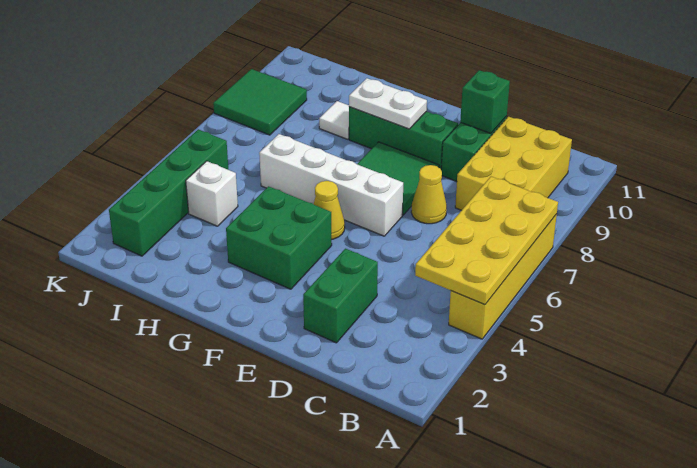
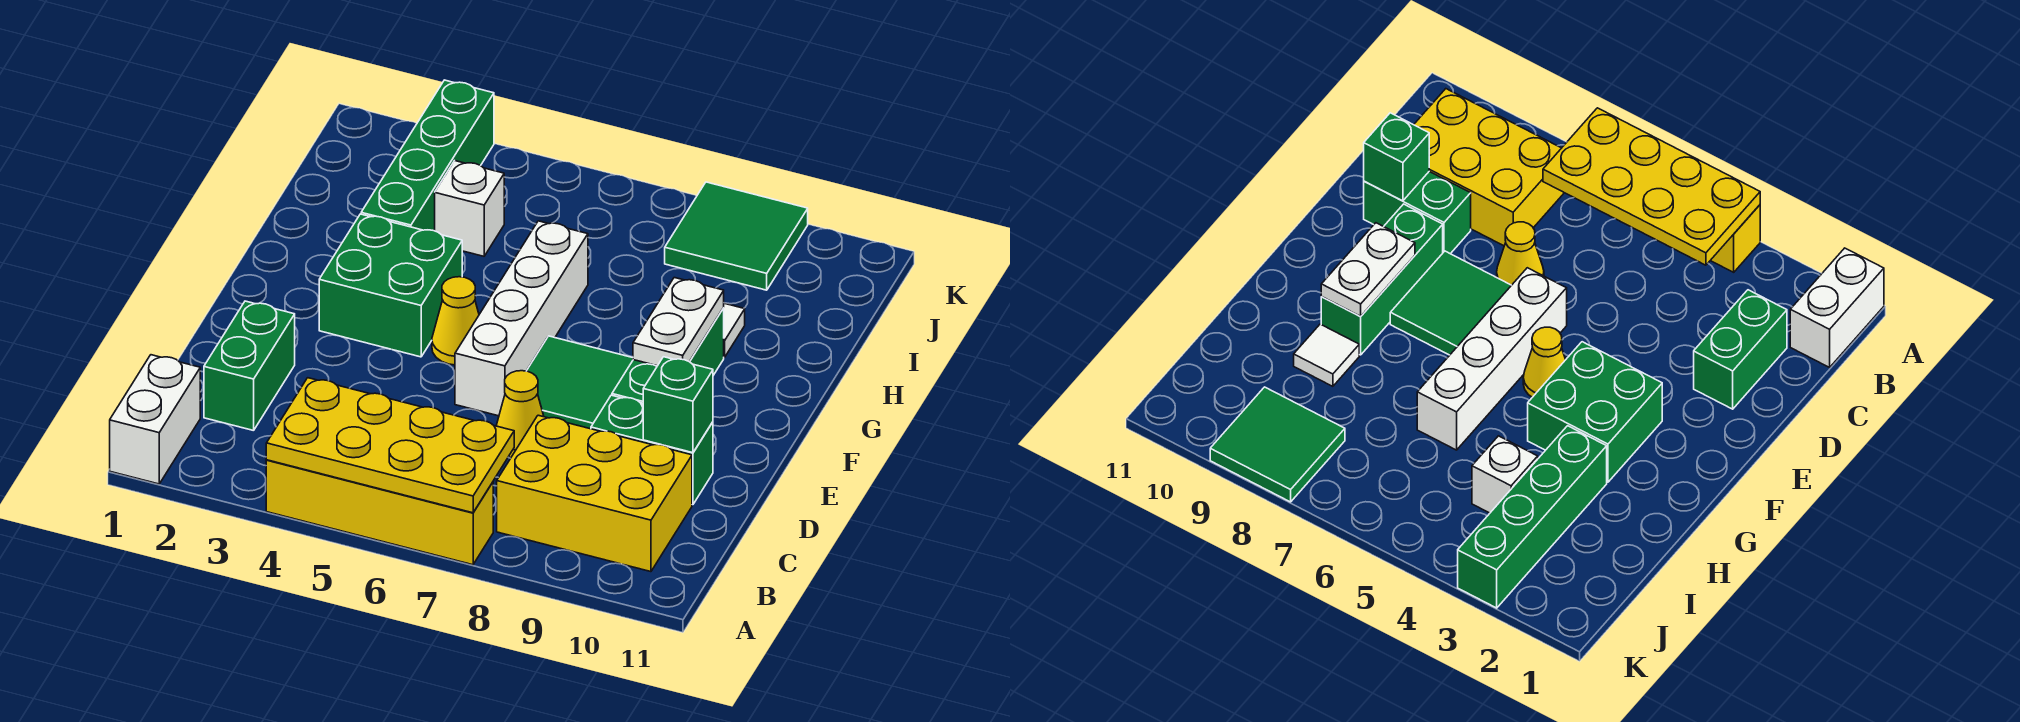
none -> white 1x2 brick [110,355,200,484]
green 1x2 brick [303,249,378,343] -> green 1x2 brick turned to [204,301,295,431]
green 1x4 brick [109,129,228,256] -> green 1x4 brick turned to [361,80,494,231]

